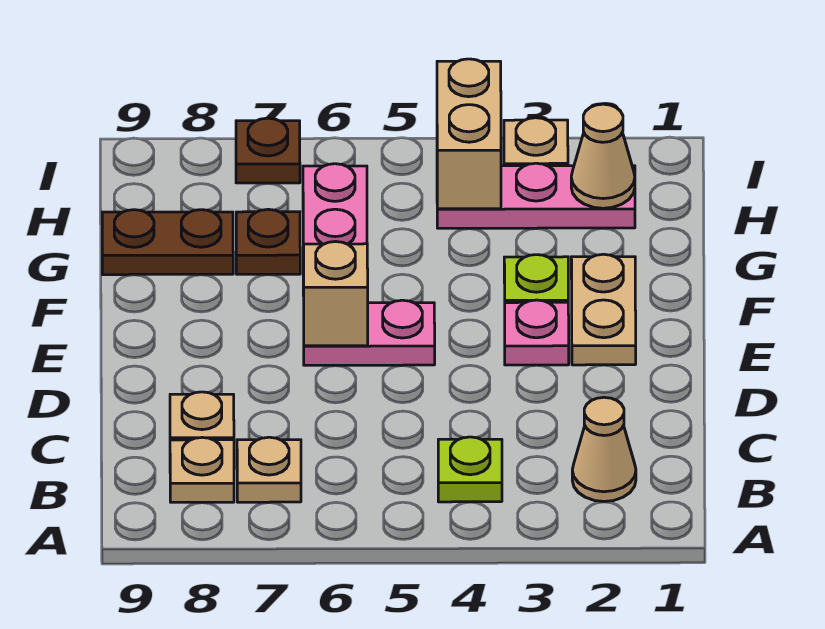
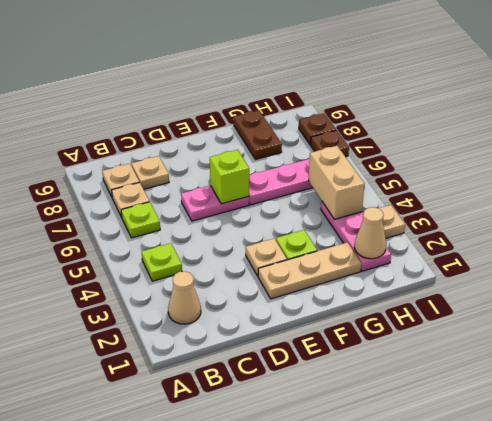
none -> lime 1x1 plate [121,202,160,238]
tan 1x2 plate [571,254,636,365] -> tan 1x3 plate [258,242,361,299]
pink 1x1 plate [505,300,569,365] -> tan 1x1 plate [246,239,287,276]
pink 1x2 plate [304,300,435,365] -> pink 1x2 plate turned to [181,186,249,221]
tan 1x1 brick [303,242,368,346] -> lime 1x1 brick [210,150,249,204]
brown 1x1 plate [236,209,300,274] -> brown 1x1 plate moved to [299,113,336,145]
tan 1x2 brick [437,59,501,209] -> tan 1x2 brick turned to [309,146,364,220]

